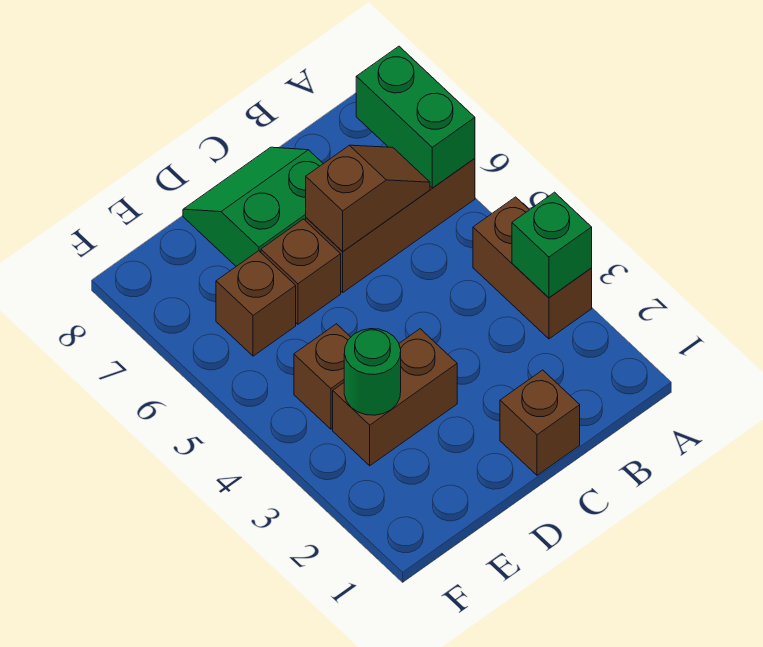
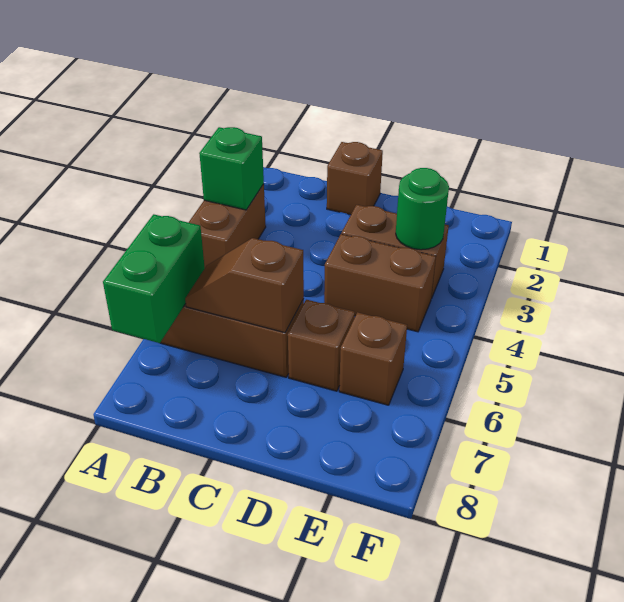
green 2x2 slope [183,147,323,266] -> none
brown 1x1 brick [294,324,351,429] -> brown 1x2 brick [324,234,436,332]

